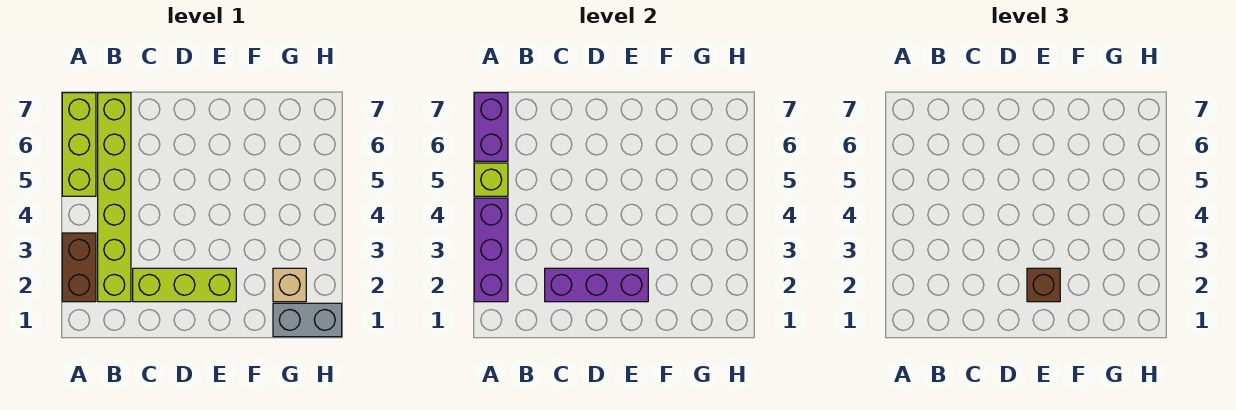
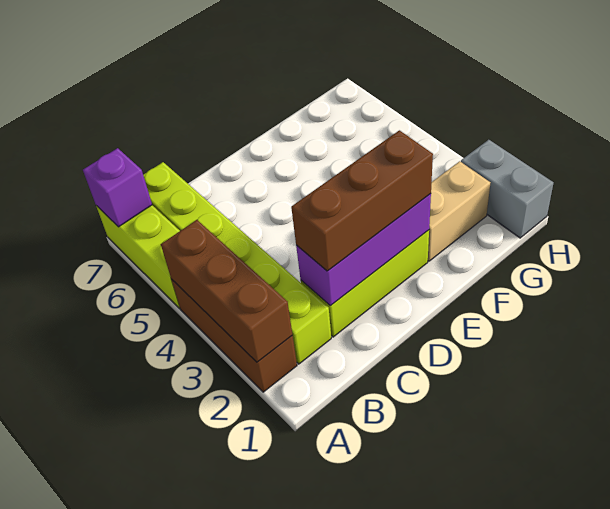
brown 1x2 brick [62,233,96,302] -> brown 1x3 brick [171,279,297,392]
purple 1x3 brick [474,198,508,302] -> brown 1x3 brick [161,220,292,362]
lime 1x1 brick [474,163,508,196] -> none
purple 1x2 brick [474,93,508,161] -> purple 1x1 brick [83,148,152,227]
brown 1x1 brick [1027,268,1060,302] -> brown 1x3 brick [291,130,433,271]
grey 1x2 brick [273,303,342,337] -> grey 1x2 brick turned to [461,140,553,238]
tan 1x1 brick [273,268,306,302] -> tan 1x2 brick [428,161,490,261]

